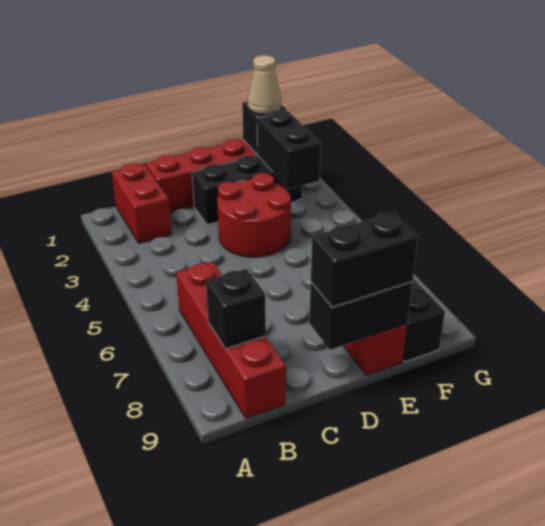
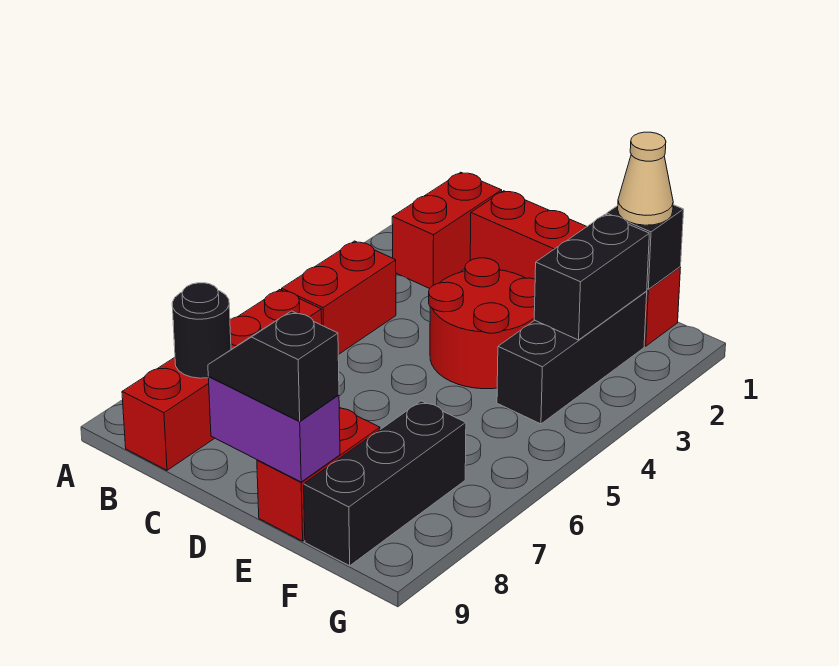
none -> red 1x2 brick [282,241,396,355]
black 1x1 brick [206,269,266,349] -> black 1x1 round brick [172,283,231,378]
black 1x3 brick [192,156,302,225] -> black 1x3 brick turned to [497,292,647,424]
black 1x2 brick [309,282,412,350] -> purple 1x2 brick [208,377,340,482]
black 1x2 brick [311,213,418,307] -> black 1x2 slope [208,311,339,421]

